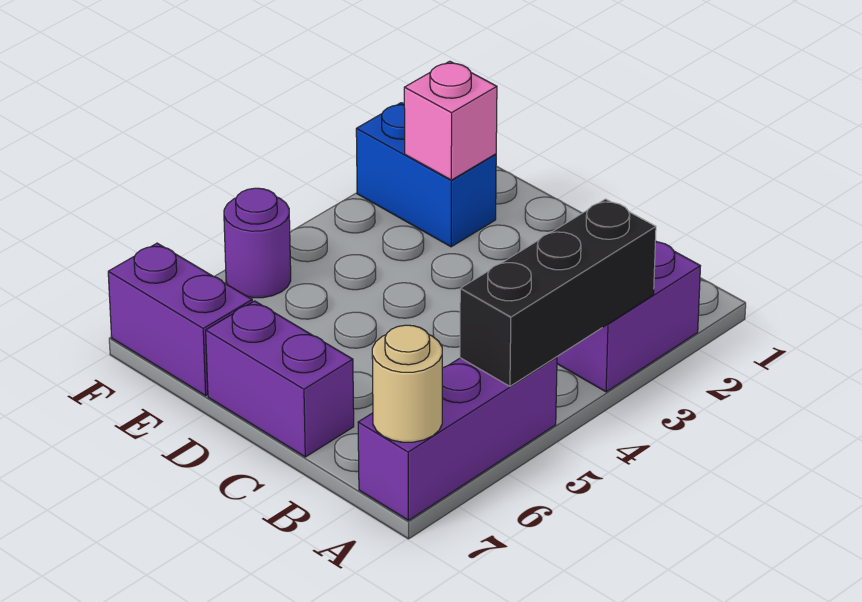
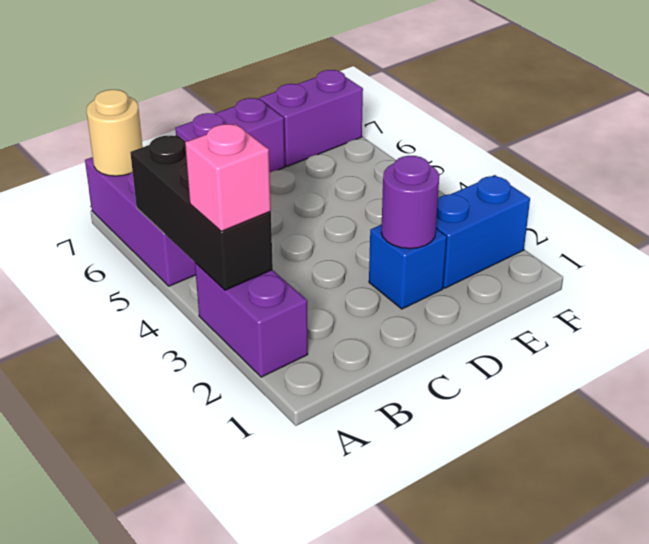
none -> blue 1x1 brick [369,225,447,309]
pink 1x1 brick [404,61,497,180] -> pink 1x1 brick moved to [185,124,271,231]
purple 1x1 round brick [224,188,291,298] -> purple 1x1 round brick moved to [381,156,439,249]

